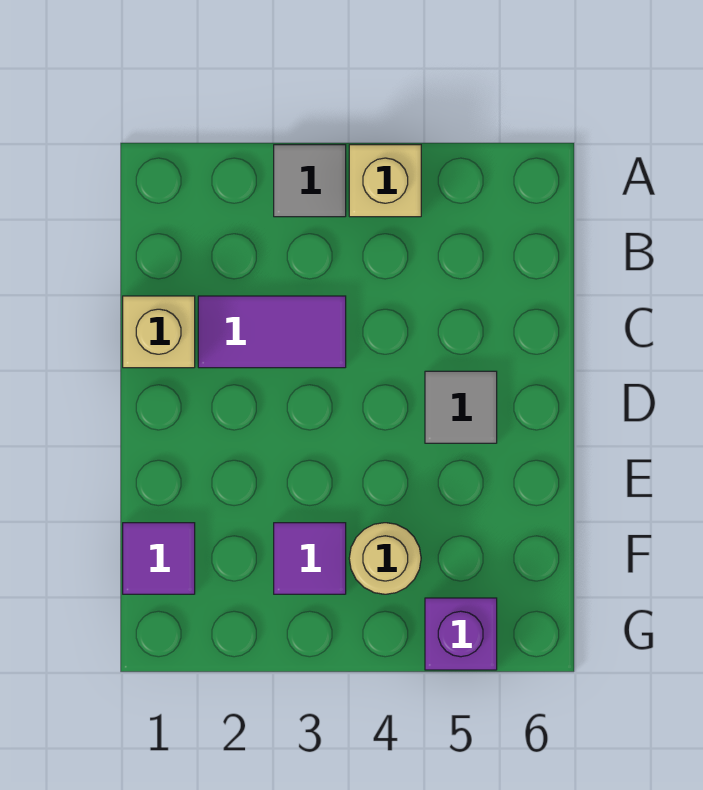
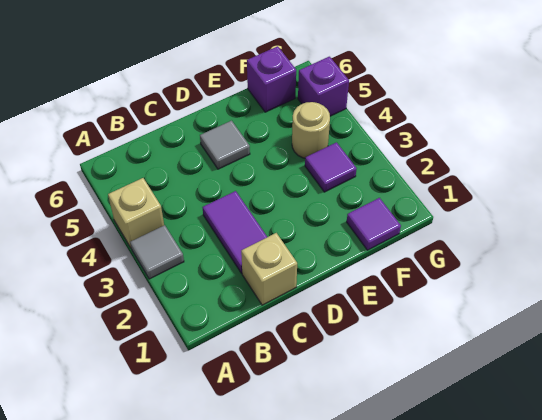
none -> purple 1x1 brick [247,46,296,112]

